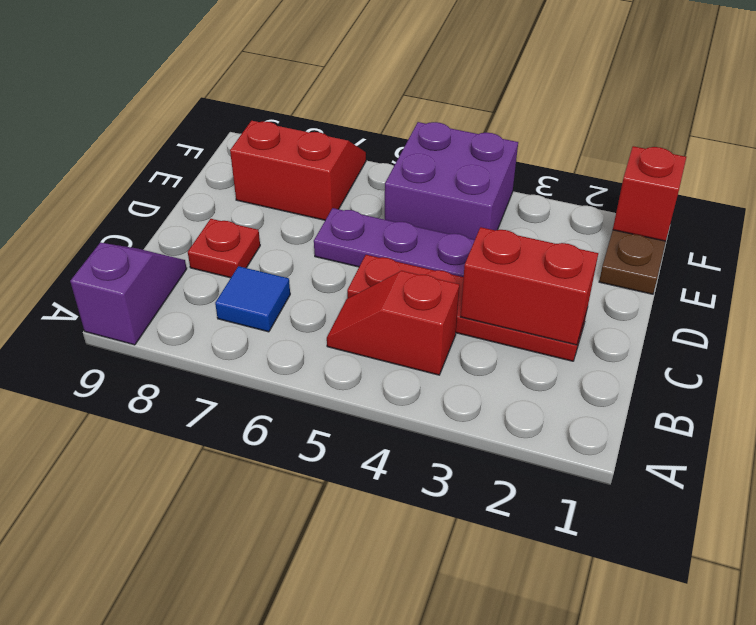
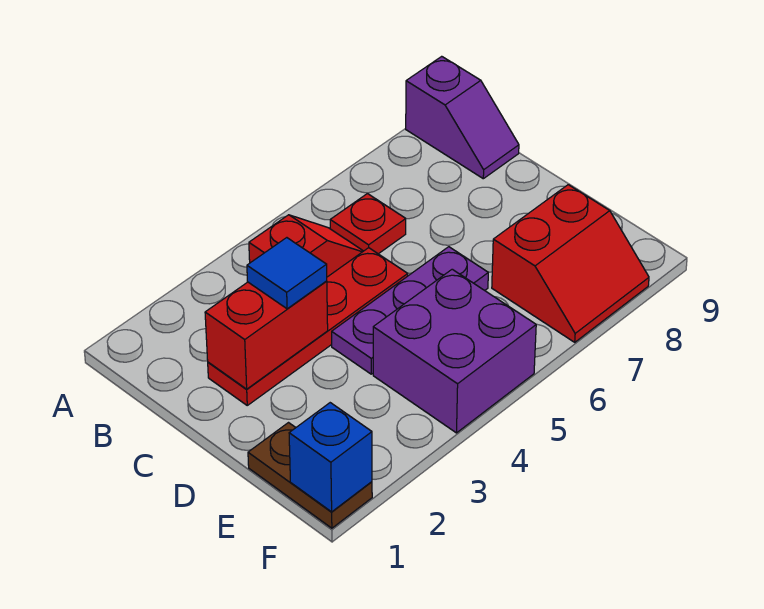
blue 1x1 tile [215,266,290,332] -> blue 1x1 tile moved to [247,238,327,309]
red 1x1 plate [188,219,260,278] -> red 1x1 plate moved to [330,194,406,254]
red 1x1 brick [613,146,686,241] -> blue 1x1 brick [289,403,372,512]

